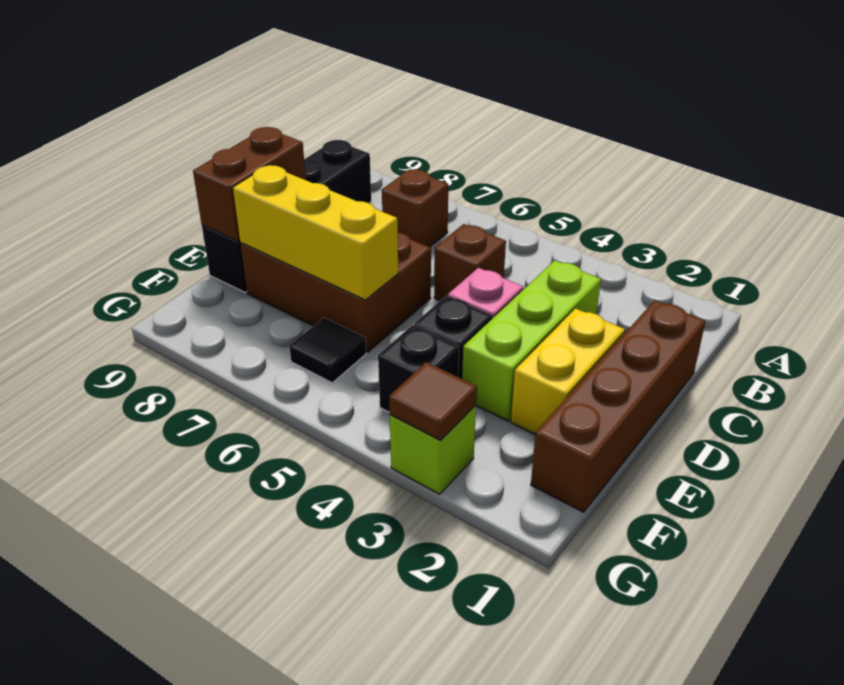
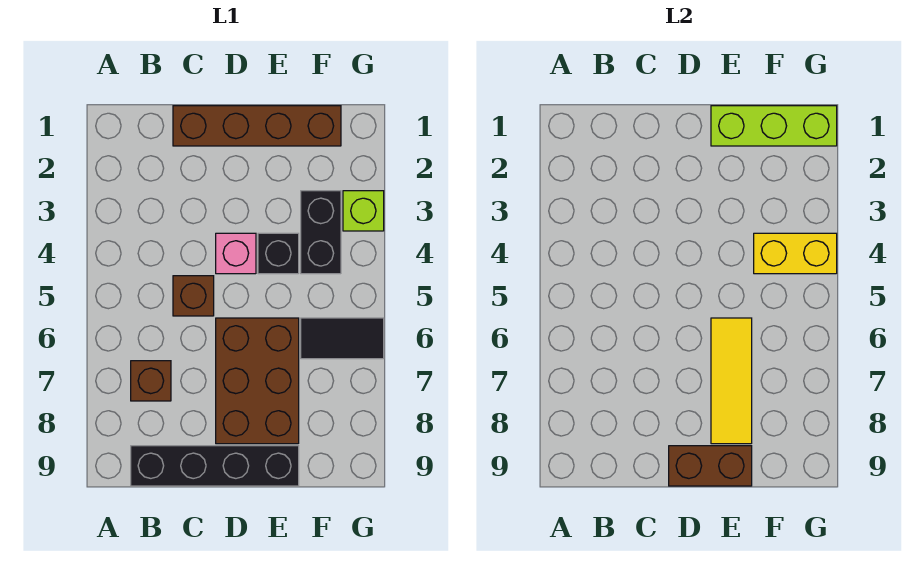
lime 1x3 brick [462,261,601,421] -> lime 1x3 brick moved to [711,106,837,146]
yellow 1x2 brick [511,308,625,435] -> yellow 1x2 brick moved to [754,233,837,274]
yellow 1x3 brick [233,165,398,300] -> yellow 1x3 tile [711,318,752,444]
black 1x1 brick [378,325,459,412] -> black 1x2 brick [301,191,341,274]
black 1x1 tile [290,318,366,383] -> black 1x2 tile [301,318,384,359]
brown 1x1 tile [389,362,477,440] -> none

